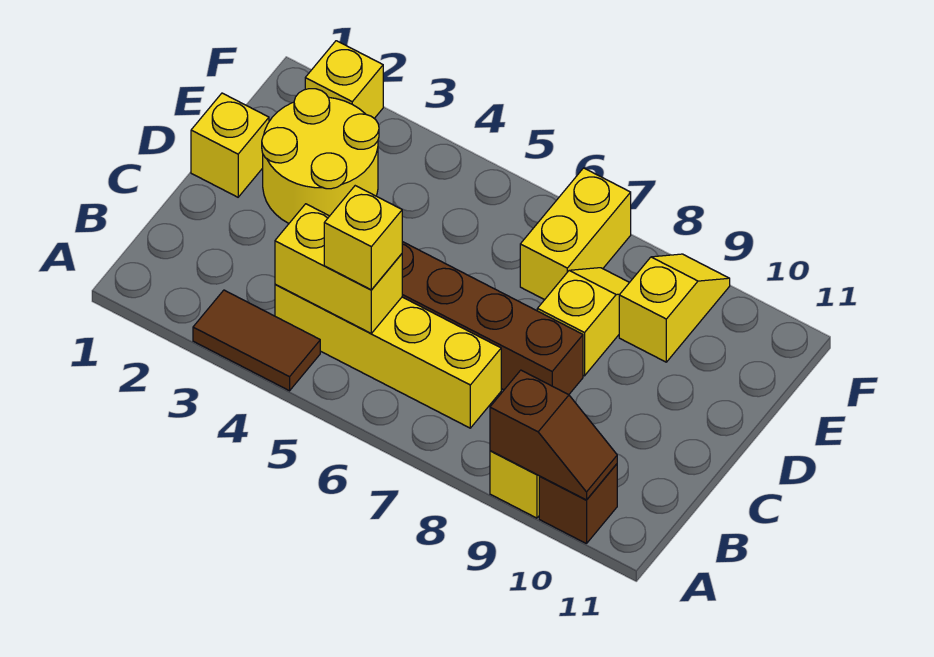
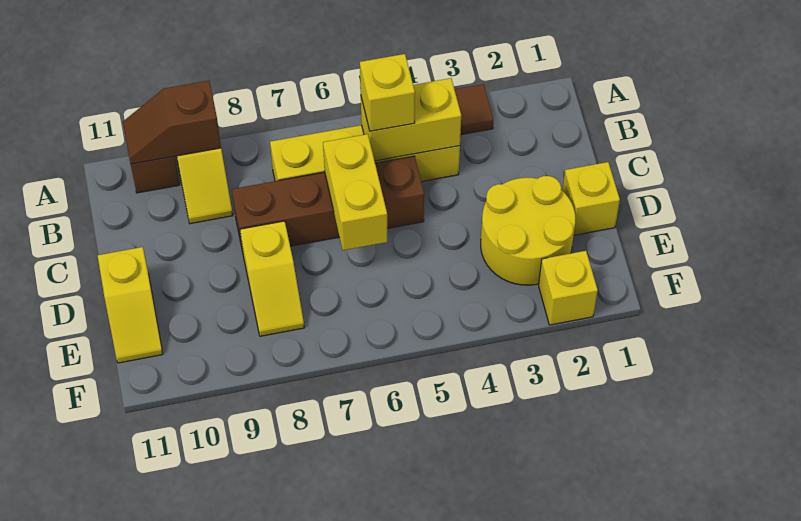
yellow 1x2 brick [520,168,631,300] -> yellow 1x2 brick moved to [323,134,387,250]
yellow 1x2 slope [619,254,730,362] -> yellow 1x2 slope moved to [98,247,163,363]

